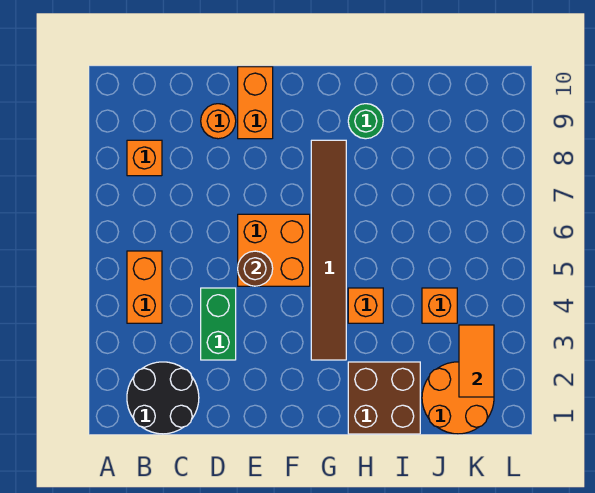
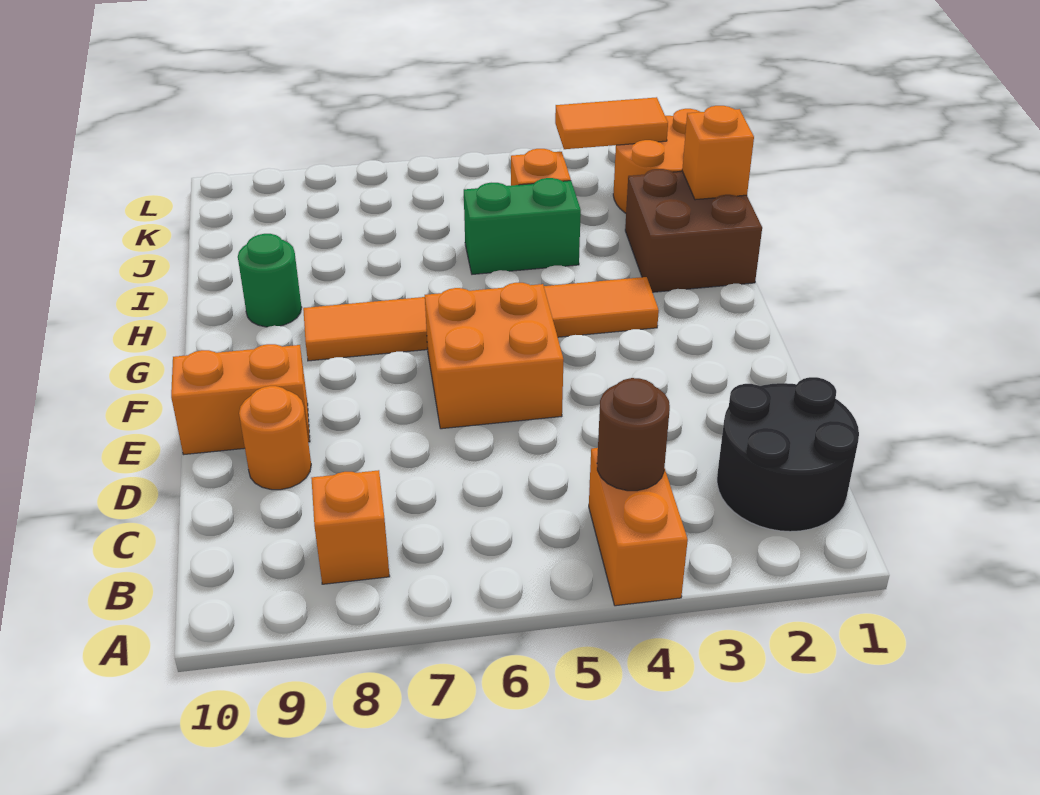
orange 1x2 brick [127,251,162,323] -> orange 1x2 brick turned to [589,448,688,606]
green 1x2 brick [201,288,236,360] -> green 1x2 brick moved to [464,178,581,274]
brown 1x1 round brick [238,251,273,286] -> brown 1x1 round brick moved to [597,378,670,491]
brown 1x6 tile [311,140,346,360] -> orange 1x6 tile [303,277,659,361]
orange 1x1 brick [348,288,383,323] -> orange 1x1 brick moved to [682,106,754,200]

